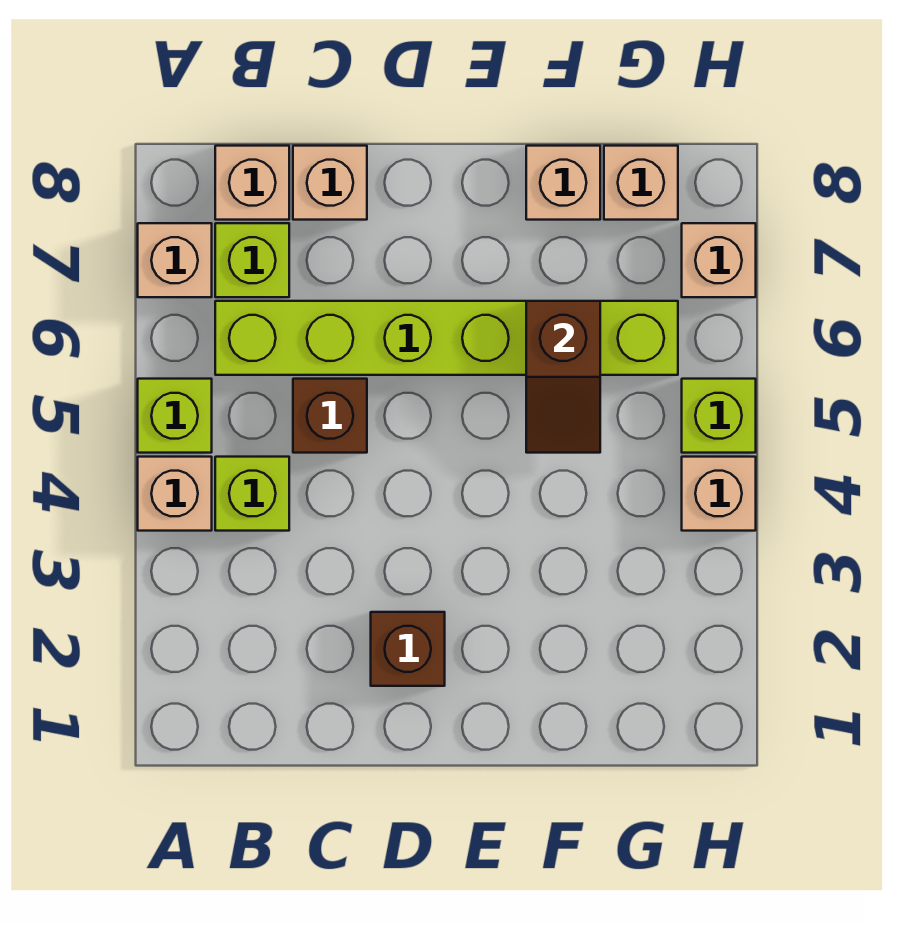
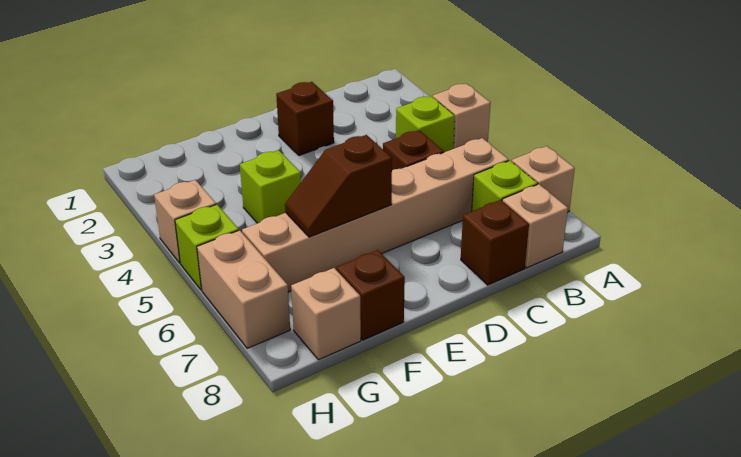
lime 1x1 brick [138,379,212,453] -> lime 1x1 brick moved to [240,150,301,223]
lime 1x6 brick [215,301,678,375] -> tan 1x6 brick [242,138,509,292]
tan 1x1 brick [293,146,367,220] -> brown 1x1 brick [461,200,529,285]
brown 1x2 slope [526,301,600,453] -> brown 1x2 slope turned to [285,135,392,237]
tan 1x1 brick [526,146,600,220] -> brown 1x1 brick [336,250,405,340]
tan 1x1 brick [682,223,756,297] -> tan 1x2 brick [197,230,290,348]

